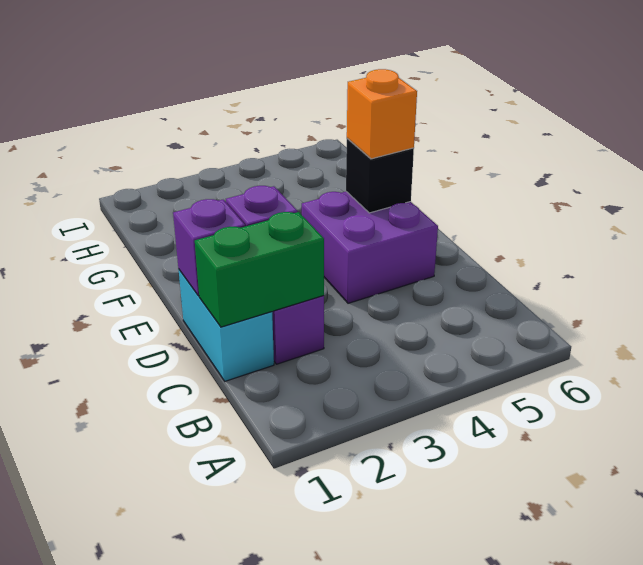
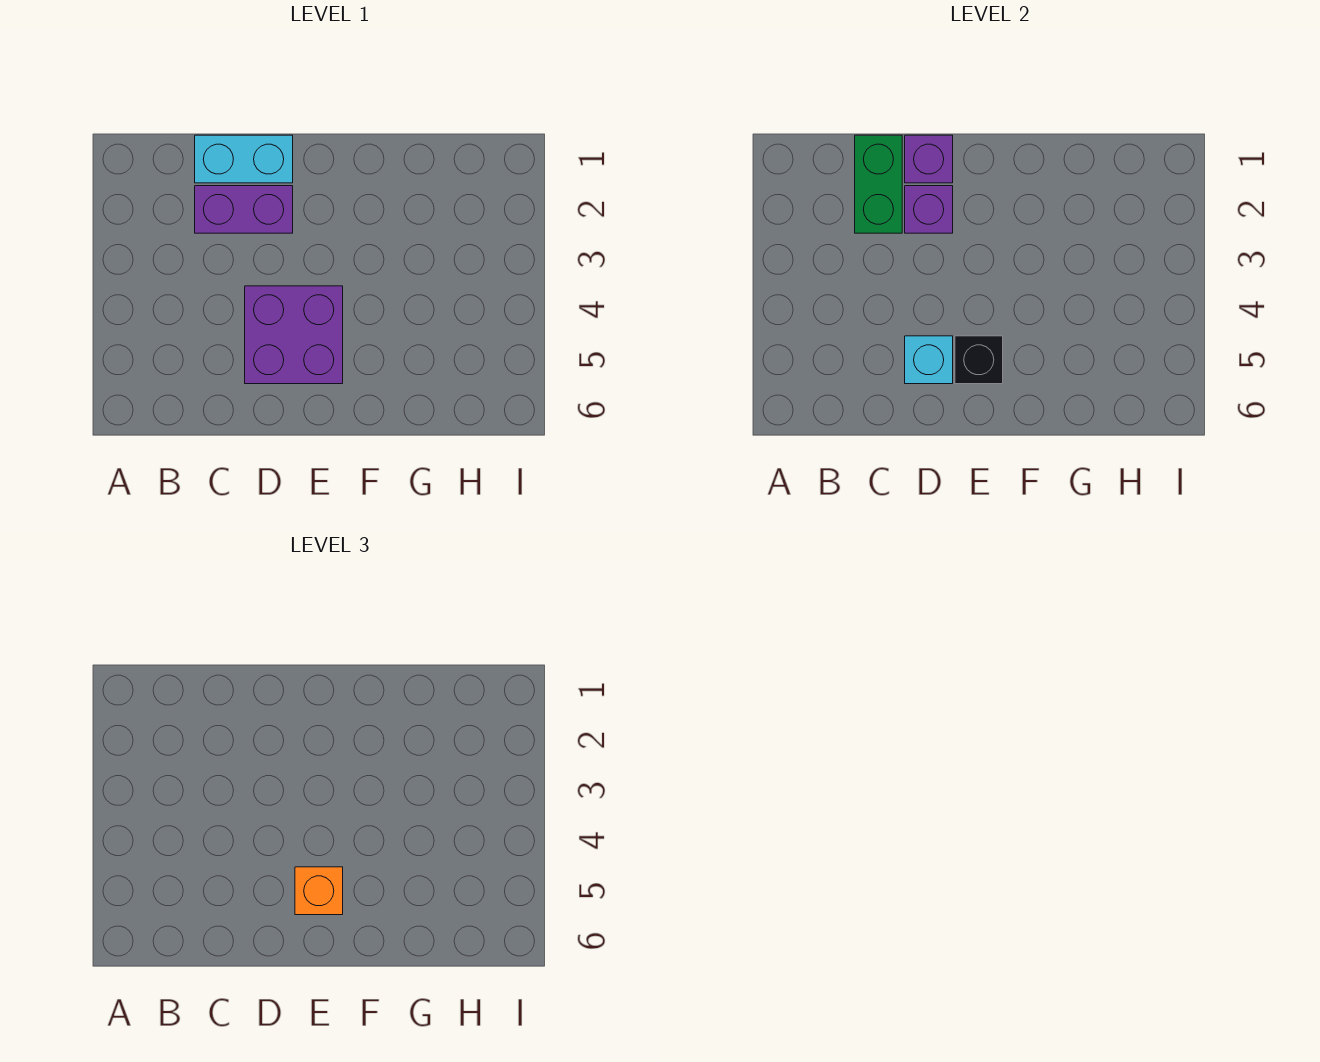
none -> cyan 1x1 brick [905,336,953,384]

